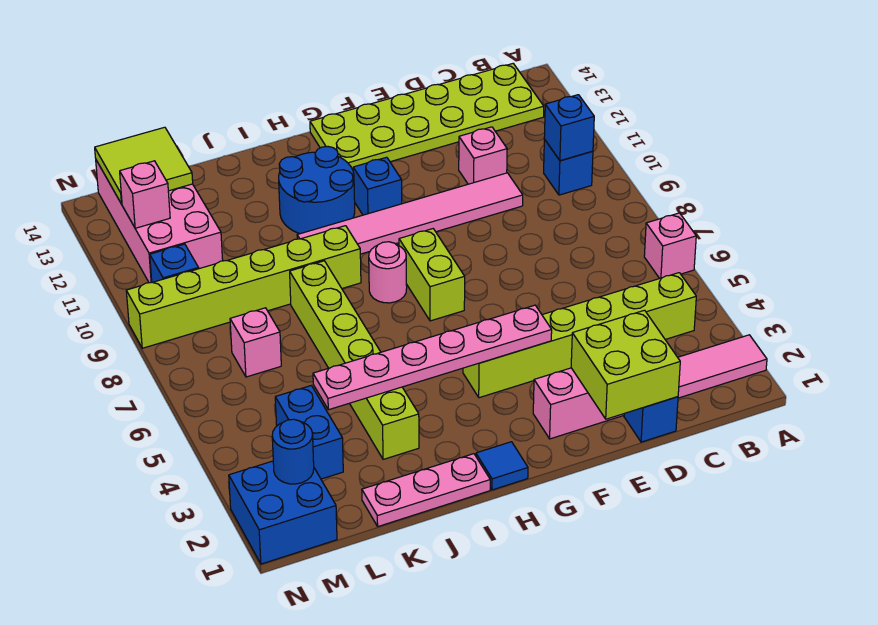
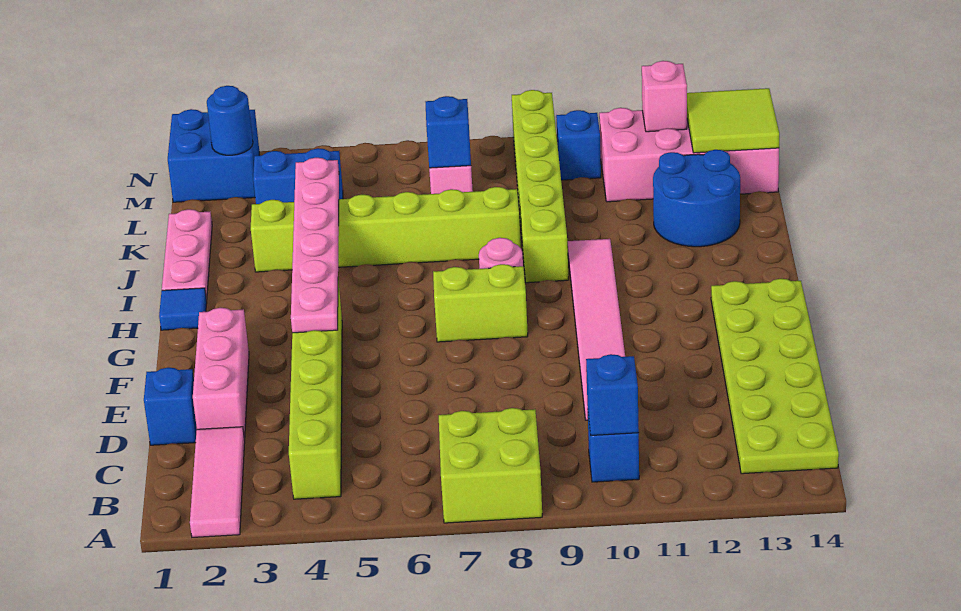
pink 1x1 brick [644,213,696,278] -> none
lime 2x2 brick [571,310,680,419] -> lime 2x2 brick moved to [439,408,542,523]
pink 1x1 brick [459,127,507,184] -> none
blue 1x1 brick [353,157,402,215] -> blue 1x1 brick moved to [426,96,471,168]
blue 2x2 round brick [279,147,355,234] -> blue 2x2 round brick moved to [653,150,740,247]

